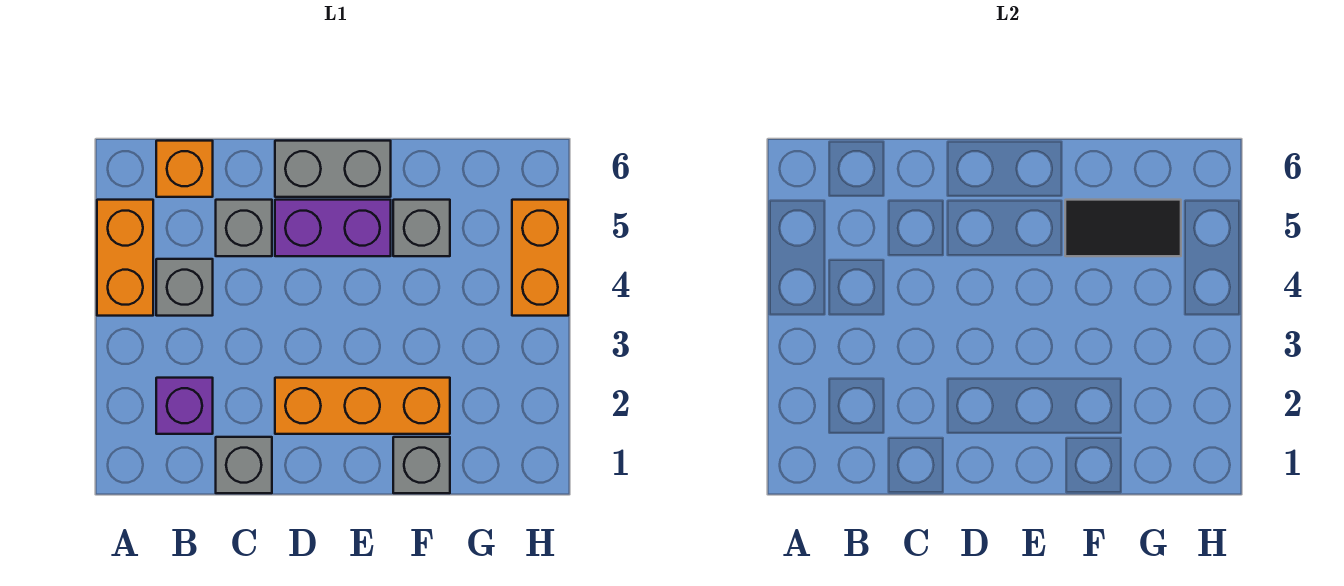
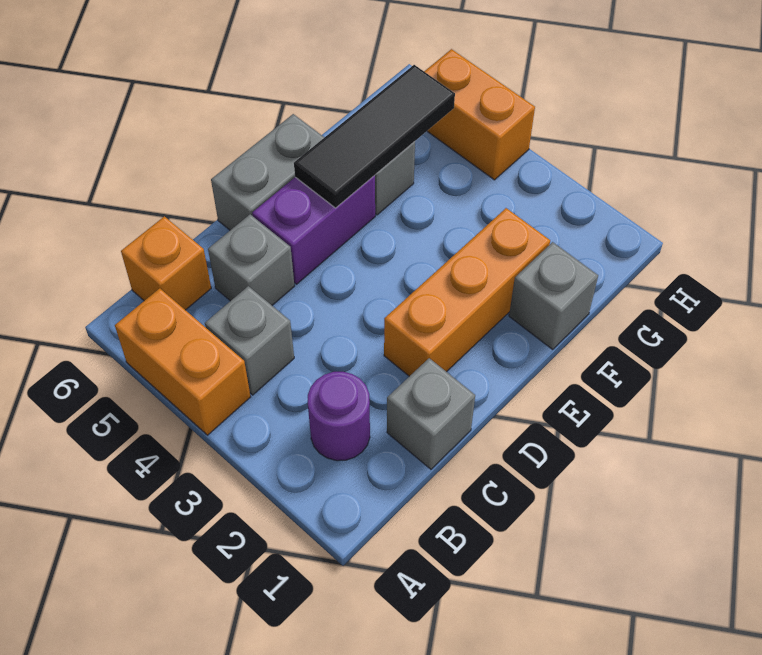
purple 1x1 brick [156,378,213,434] -> purple 1x1 round brick [308,372,370,461]
black 1x2 tile [1065,200,1181,256] -> black 1x3 tile [294,65,455,208]

